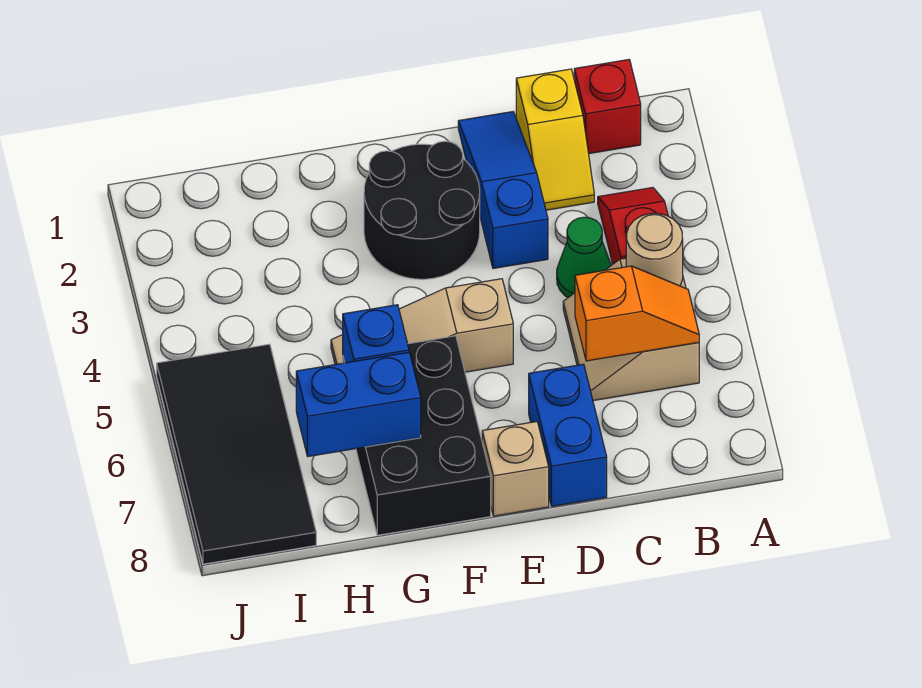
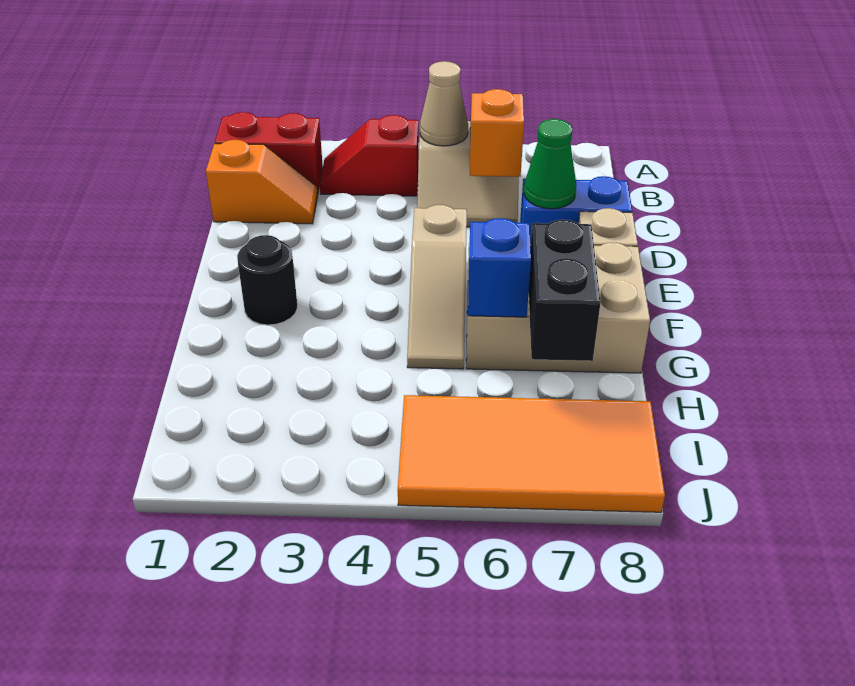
red 1x1 brick [574,60,641,154] -> red 1x2 brick [215,112,323,193]
tan 1x1 round brick [626,213,683,286] -> tan 1x1 cone [420,61,468,146]
yellow 1x2 slope [516,69,594,210] -> orange 1x2 slope [206,140,318,224]
green 1x1 cone [557,217,611,297] -> green 1x1 cone moved to [524,119,576,209]
blue 1x3 slope [458,112,548,268] -> none
black 2x2 round brick [364,141,480,279] -> black 1x1 round brick [237,235,297,325]
black 2x3 brick [343,336,491,535] -> tan 2x3 brick [466,242,650,373]
blue 1x2 brick [296,352,421,456] -> black 1x2 brick [529,220,600,361]
black 2x4 tile [157,344,316,564] -> orange 2x4 tile [398,395,665,512]

